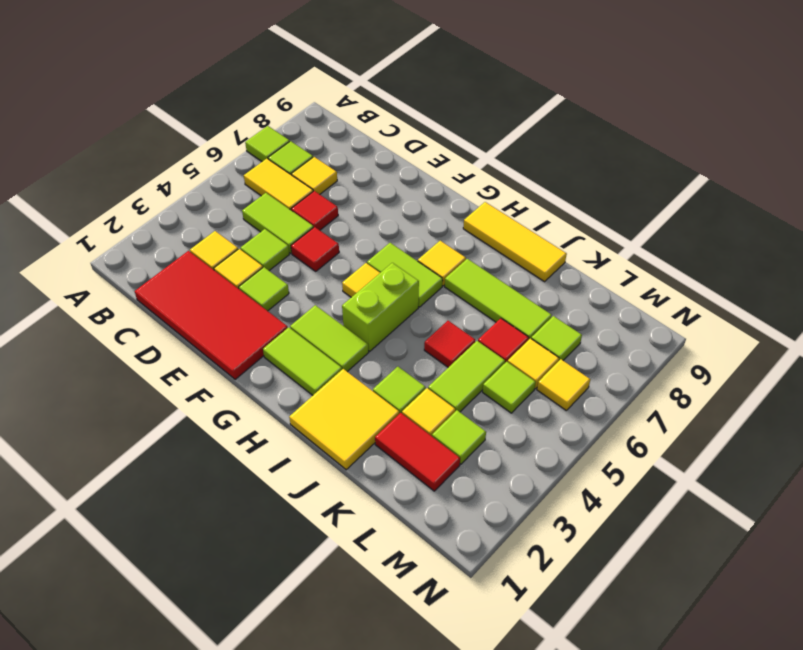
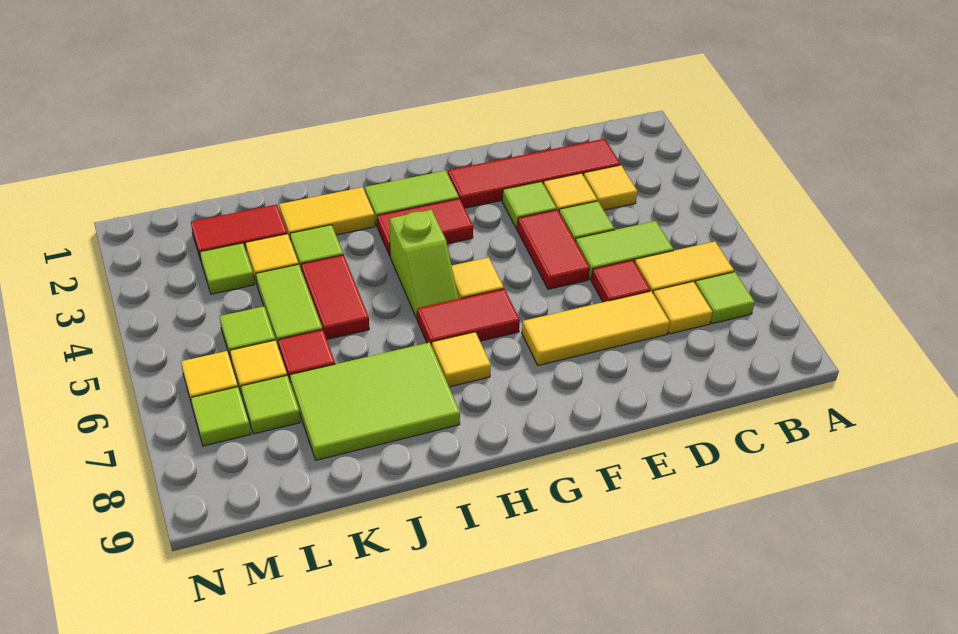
lime 1x1 tile [245,126,290,162] -> lime 1x1 tile moved to [191,387,251,446]
red 2x4 tile [135,251,288,380] -> red 1x4 tile [448,139,620,208]
red 1x1 tile [291,227,339,271] -> red 1x2 tile [517,210,590,289]
lime 1x2 tile [290,305,369,372] -> red 1x2 tile [377,198,473,256]
lime 1x2 tile [367,243,443,307] -> red 1x2 tile [417,289,520,346]
lime 1x2 brick [342,263,419,351] -> lime 1x2 slope [390,210,458,318]
yellow 1x3 tile [463,202,567,282] -> yellow 1x3 tile moved to [522,291,670,365]
yellow 2x2 tile [289,369,399,470] -> yellow 1x2 tile [279,187,375,241]
lime 1x3 tile [445,259,552,339] -> lime 2x3 tile [290,342,460,460]
red 1x1 tile [424,321,475,367] -> red 1x2 tile [301,255,369,339]

